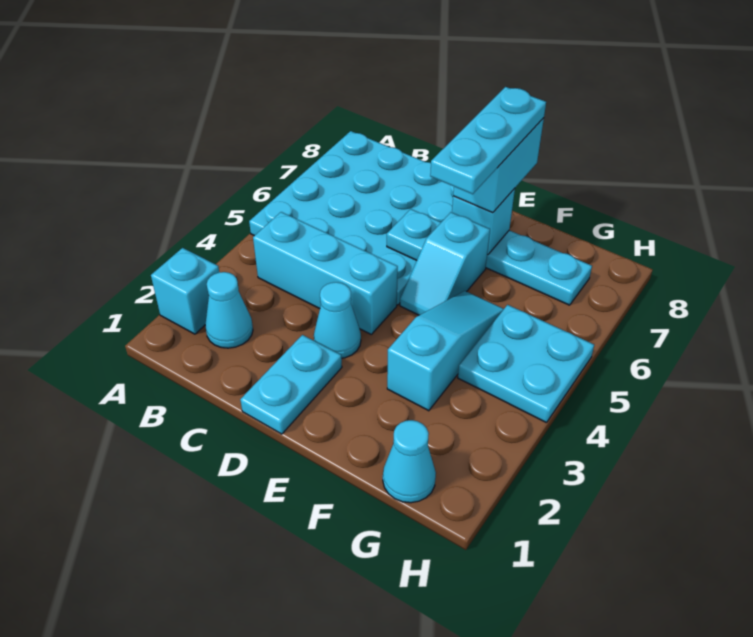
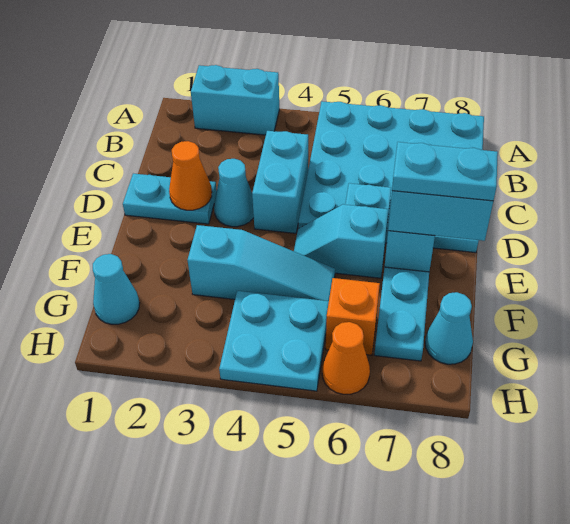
cyan 1x1 brick [151,248,219,334] -> cyan 1x2 brick [191,65,279,135]
cyan 1x1 cone [205,272,253,348] -> cyan 1x1 cone moved to [425,292,473,364]
cyan 1x3 brick [253,212,398,334] -> cyan 1x2 brick [252,131,308,233]
none -> orange 1x1 cone [169,141,212,210]
cyan 1x3 plate [430,87,546,194] -> cyan 1x2 plate [392,142,498,201]
none -> orange 1x1 brick [326,278,380,355]
none -> orange 1x1 cone [322,322,370,394]

